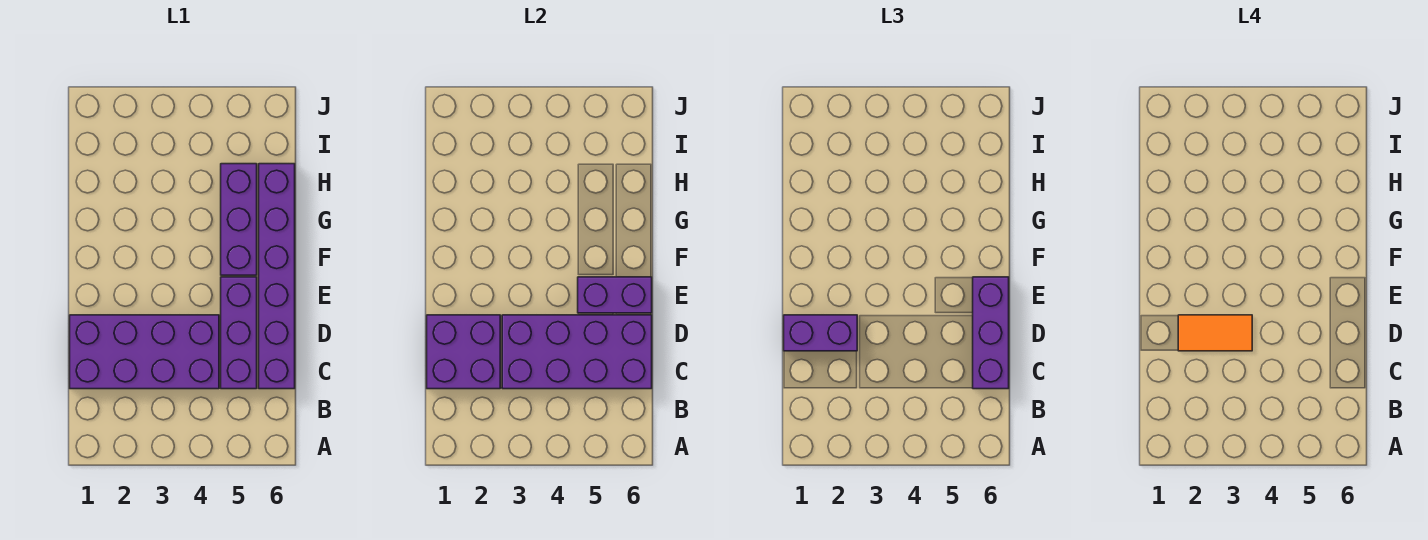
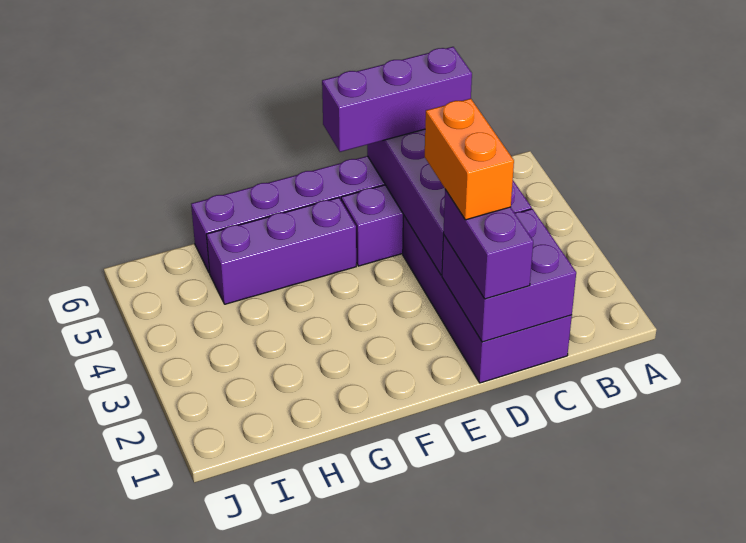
orange 1x2 tile [1178,315,1252,351] -> orange 1x2 brick [425,99,514,220]
purple 1x2 brick [578,277,652,313] -> none

